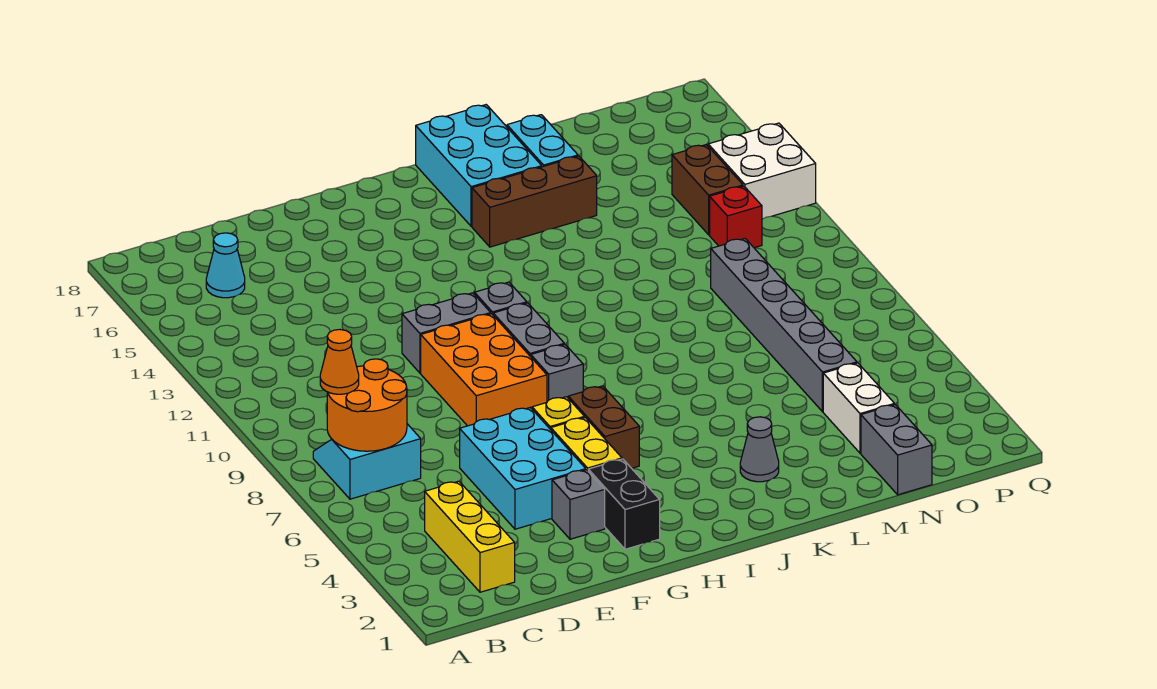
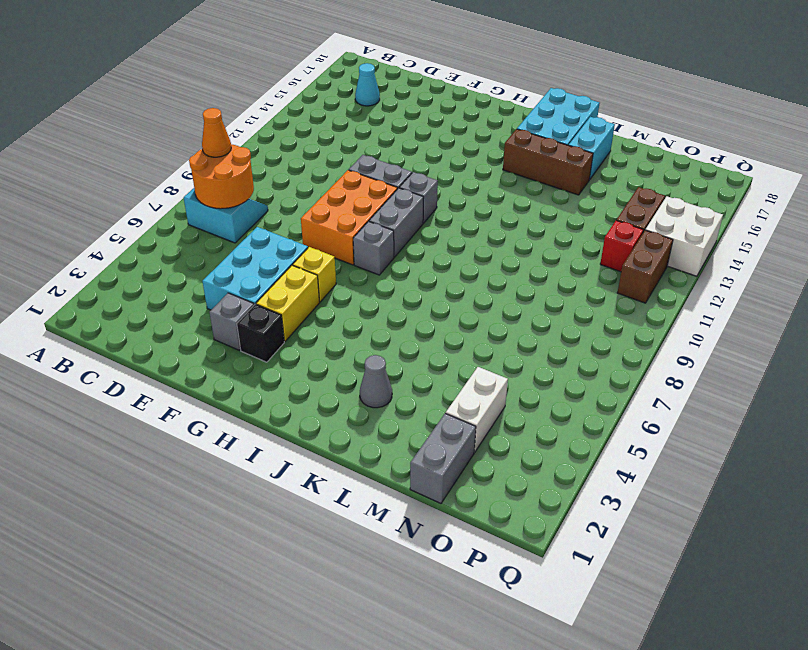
yellow 1x3 brick [425,481,515,592] -> none
black 1x2 brick [588,459,660,549] -> black 1x1 brick [237,304,284,362]
brown 1x2 brick [568,386,639,468] -> brown 1x2 brick moved to [617,230,673,303]
grey 1x6 brick [711,239,857,412] -> none

